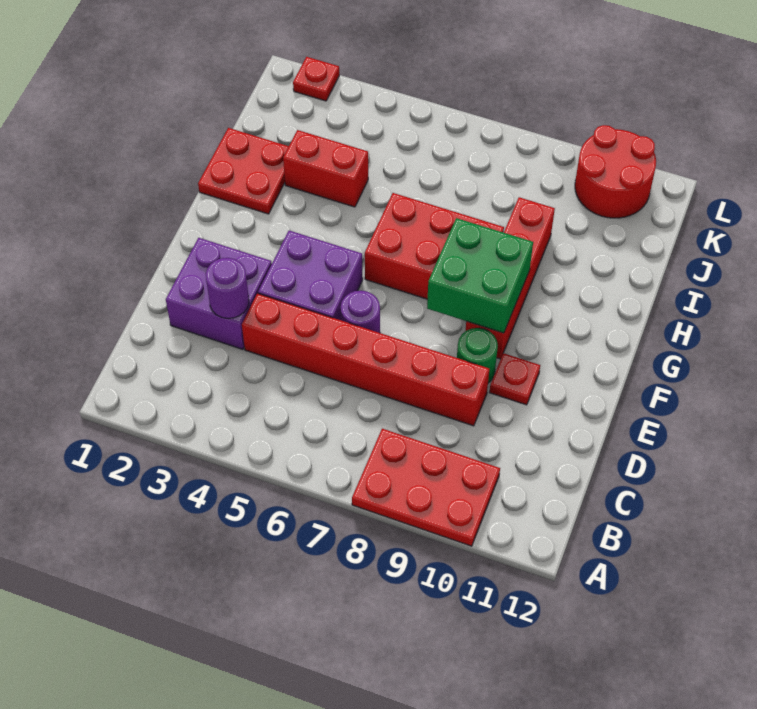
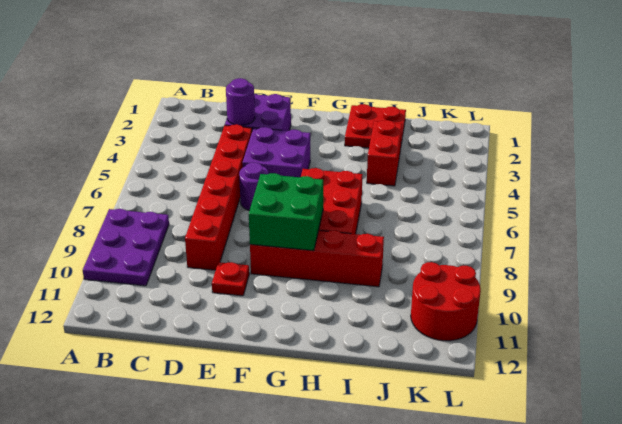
red 2x3 plate [352,429,500,546] -> purple 2x3 plate [83,209,169,286]
green 1x1 round brick [457,328,498,383] -> none
red 1x1 plate [293,57,339,101] -> none

